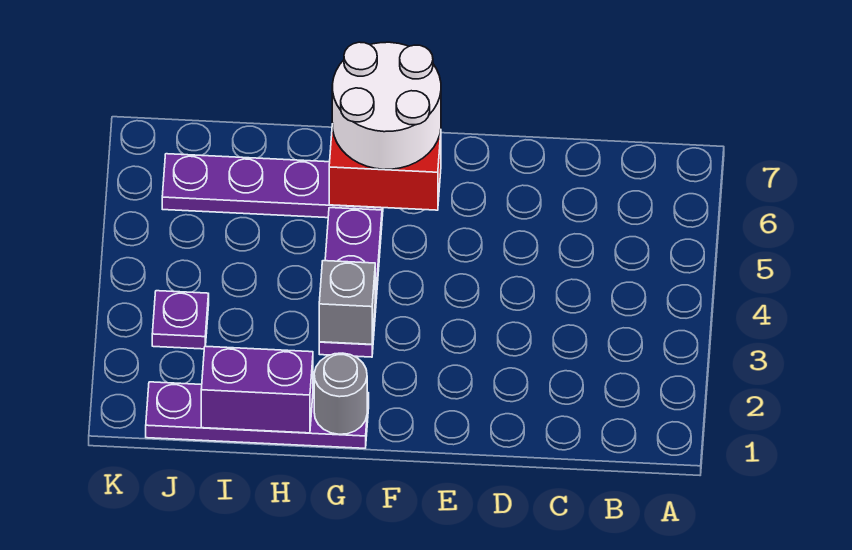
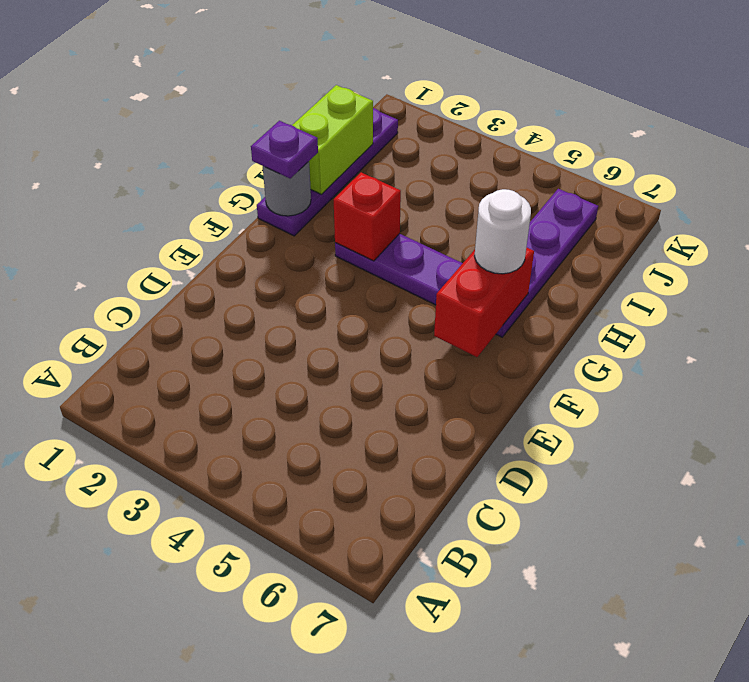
white 2x2 round brick [332,42,441,169] -> white 1x1 round brick [474,189,531,274]
grey 1x1 brick [319,261,375,344] -> red 1x1 brick [334,172,401,261]
purple 1x2 brick [201,346,313,433] -> lime 1x2 brick [292,85,373,194]
purple 1x1 plate [152,291,209,349] -> purple 1x1 plate moved to [251,121,318,178]

